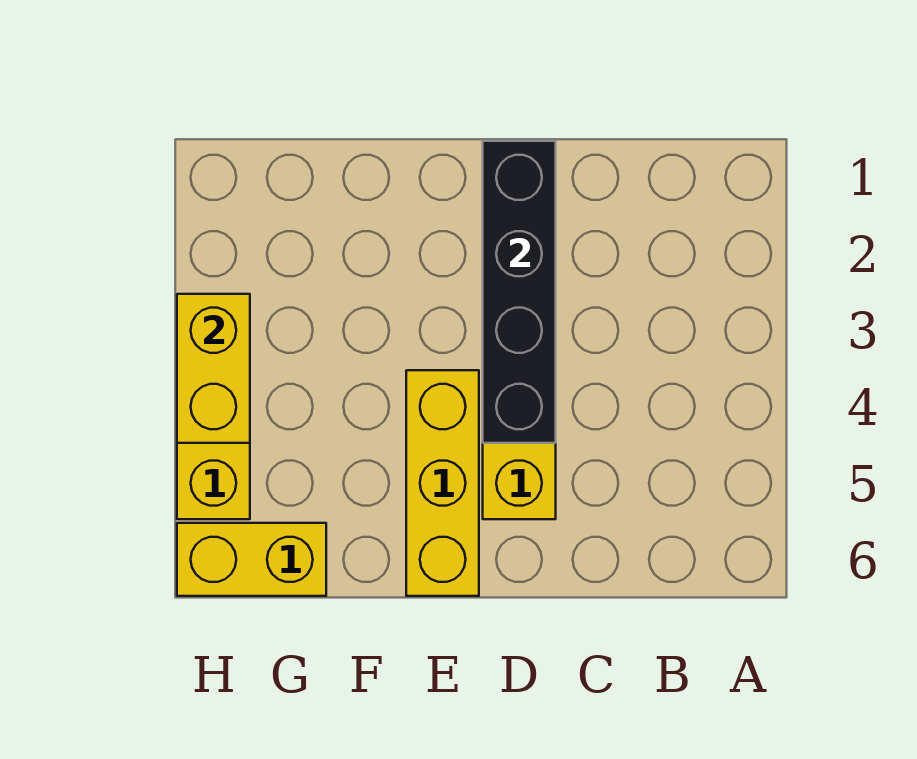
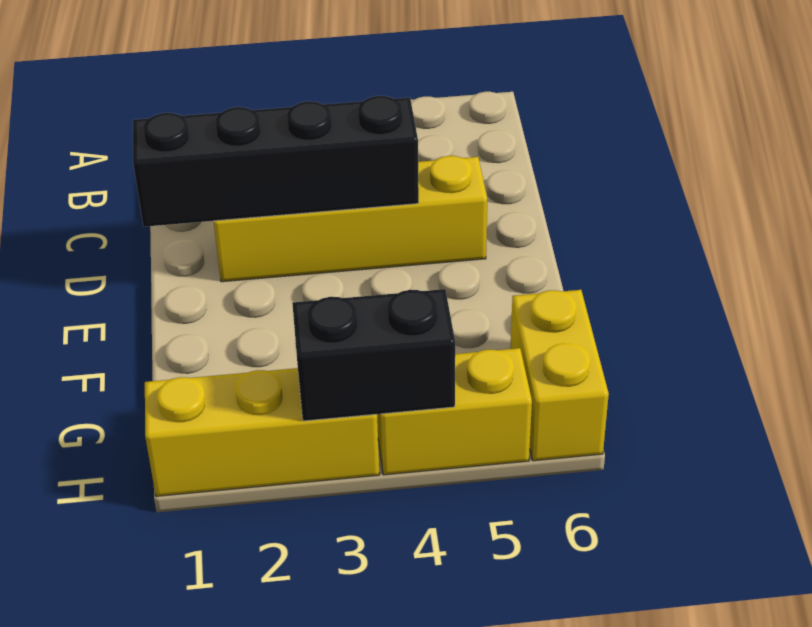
yellow 1x3 brick [406,370,479,596] -> yellow 1x3 brick moved to [145,368,379,496]
yellow 1x2 brick [177,294,250,443] -> black 1x2 brick [292,289,455,421]

